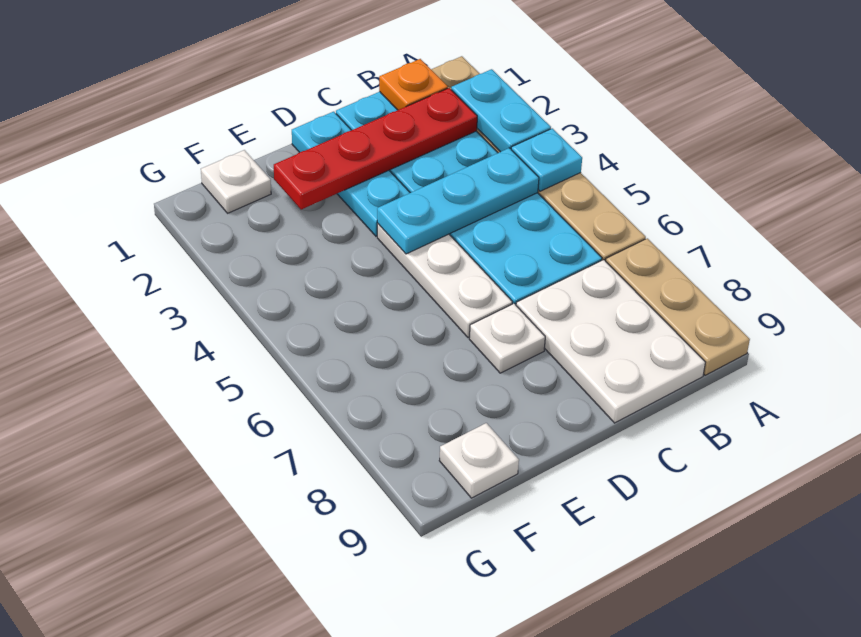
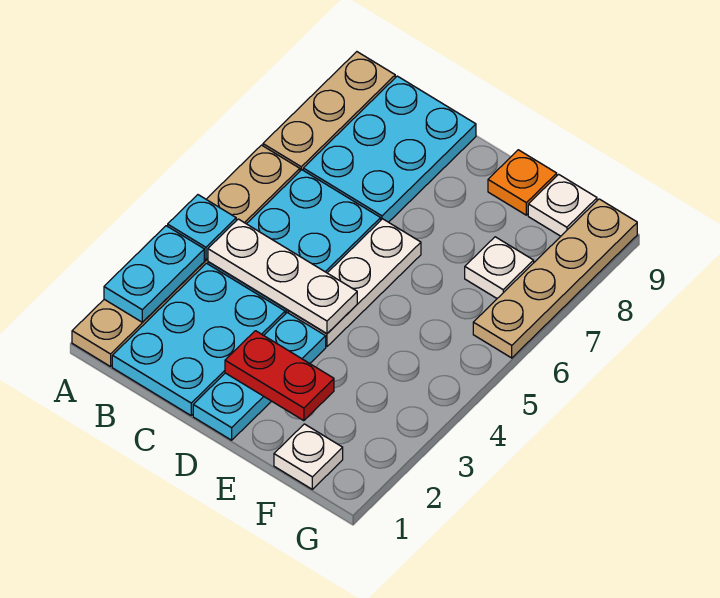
orange 1x1 plate [379,59,448,110] -> orange 1x1 plate moved to [488,150,557,215]
red 1x4 plate [274,88,477,210] -> red 1x2 plate [225,331,334,421]
cyan 1x3 plate [377,148,539,254] -> white 1x3 plate [208,219,357,333]
white 2x3 plate [516,260,705,423] -> cyan 2x3 plate [303,76,476,222]
white 1x1 plate [469,304,545,373] -> white 1x1 plate moved to [465,237,534,298]
none -> tan 1x4 plate [473,199,637,358]

